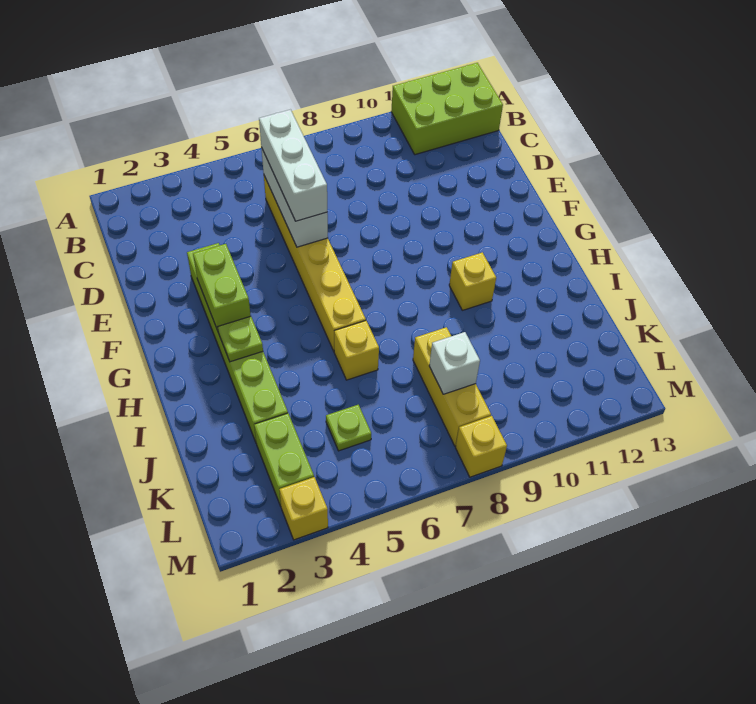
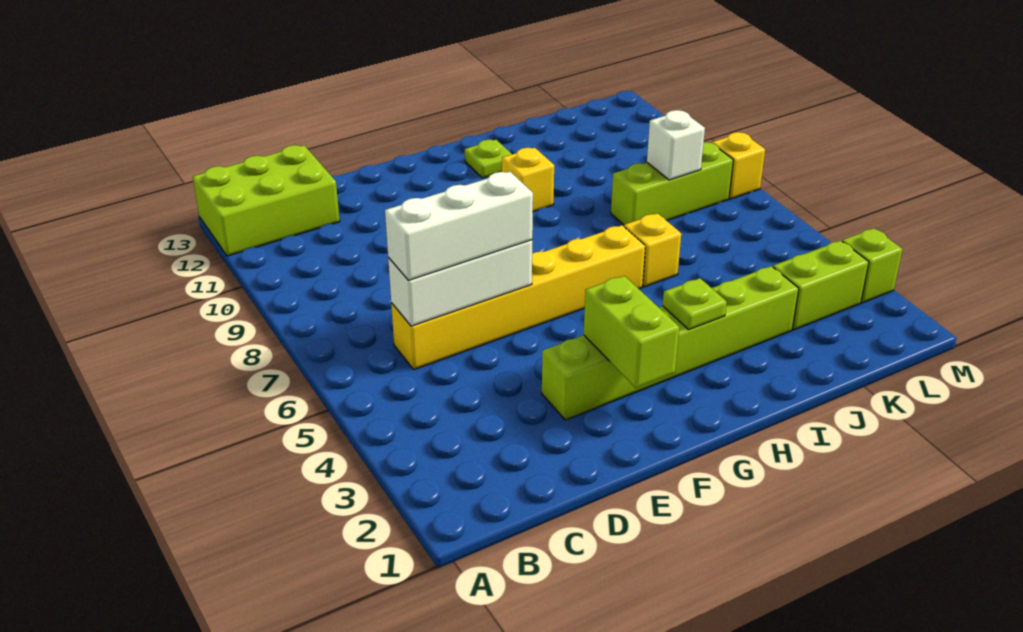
lime 2x3 brick [391,63,503,155] -> lime 2x3 brick turned to [193,145,340,256]
lime 1x2 brick [193,244,251,333] -> lime 1x2 brick turned to [584,276,679,388]
yellow 1x3 brick [413,327,491,446] -> lime 1x3 brick [611,142,733,225]
lime 1x1 plate [326,405,371,451] -> lime 1x1 plate moved to [465,139,512,178]
yellow 1x1 brick [279,477,328,540] -> lime 1x1 brick [842,228,903,303]

